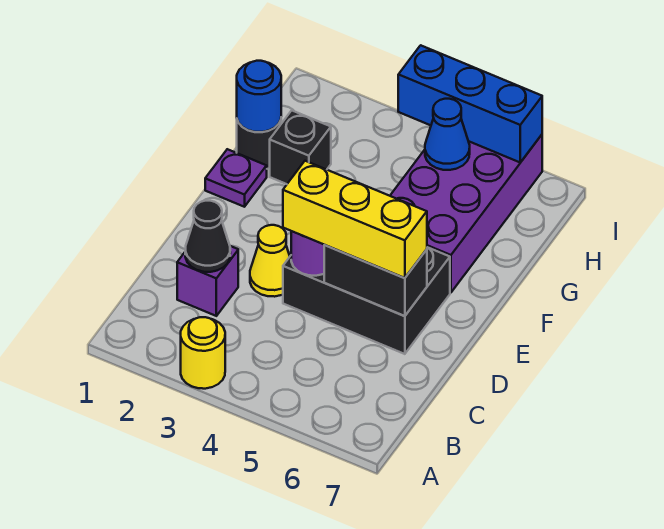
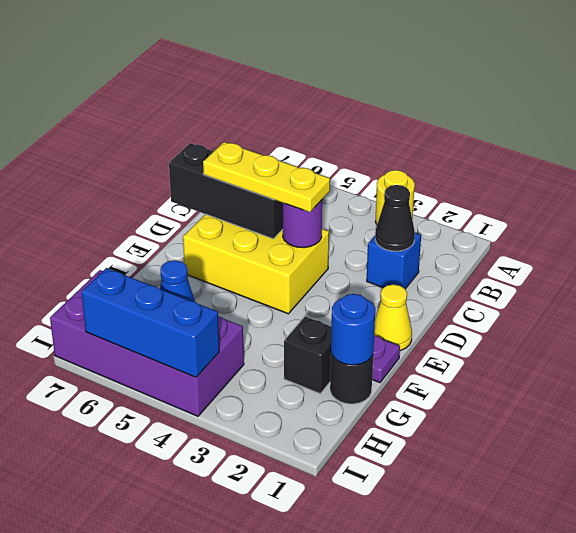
purple 1x1 brick [177,246,238,316] -> blue 1x1 brick [367,233,421,289]
yellow 1x1 cone [250,225,290,297] -> yellow 1x1 cone moved to [374,284,412,351]
black 2x3 brick [283,247,450,354] -> yellow 2x3 brick [183,214,329,314]
yellow 1x3 brick [283,161,427,278] -> yellow 1x3 plate [203,142,330,212]
black 1x2 brick [324,245,427,316] -> black 1x3 brick [169,143,283,239]
purple 2x4 brick [390,135,542,293] -> purple 2x4 brick turned to [50,270,244,416]

